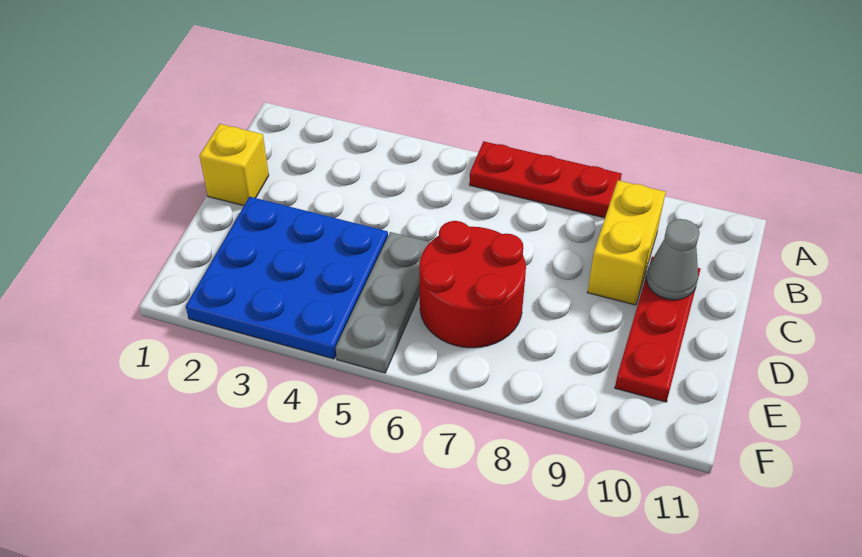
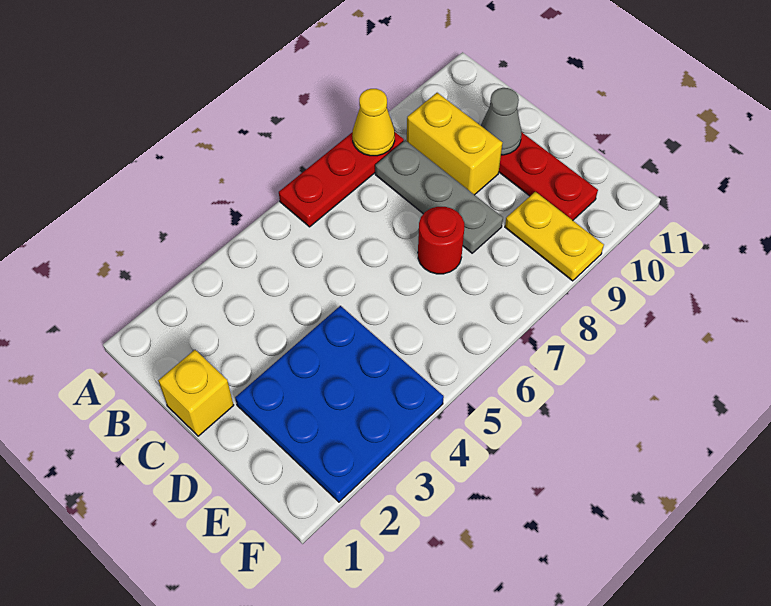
none -> yellow 1x1 cone [352,89,395,156]
grey 1x3 plate [336,232,430,373] -> grey 1x3 plate moved to [375,140,503,253]
red 2x2 round brick [419,221,526,348] -> red 1x1 round brick [418,207,464,274]
none -> yellow 1x2 plate [505,192,604,281]

